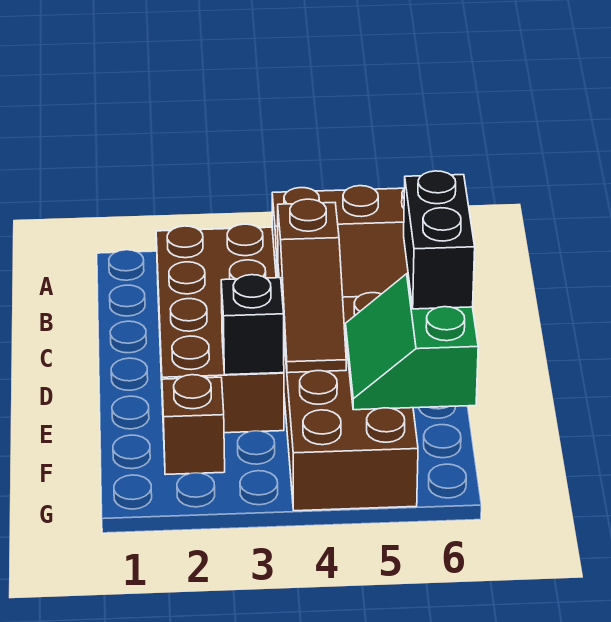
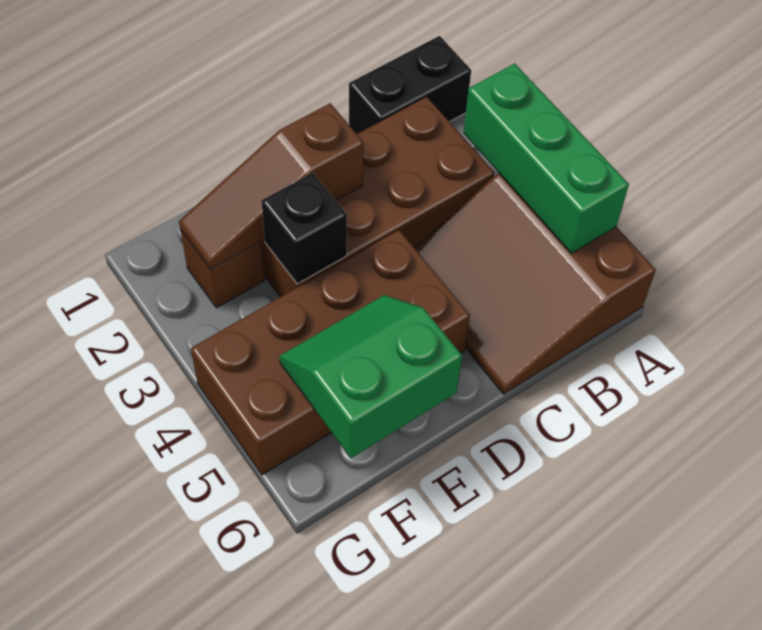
none -> green 1x3 brick [463,63,629,253]
brown 1x3 slope [278,199,346,373] -> brown 1x3 slope moved to [179,103,364,269]
black 1x2 brick [404,171,475,309] -> black 1x2 brick moved to [349,36,471,134]

